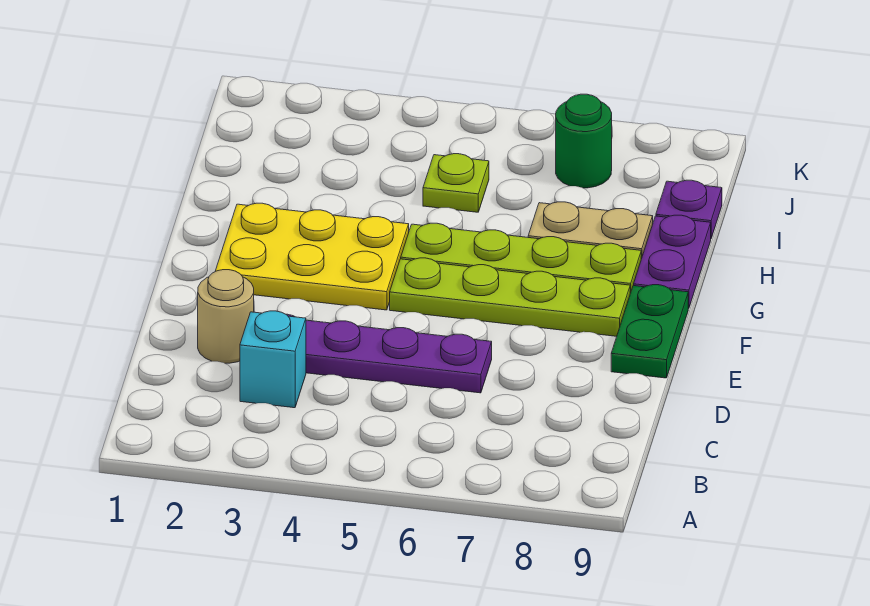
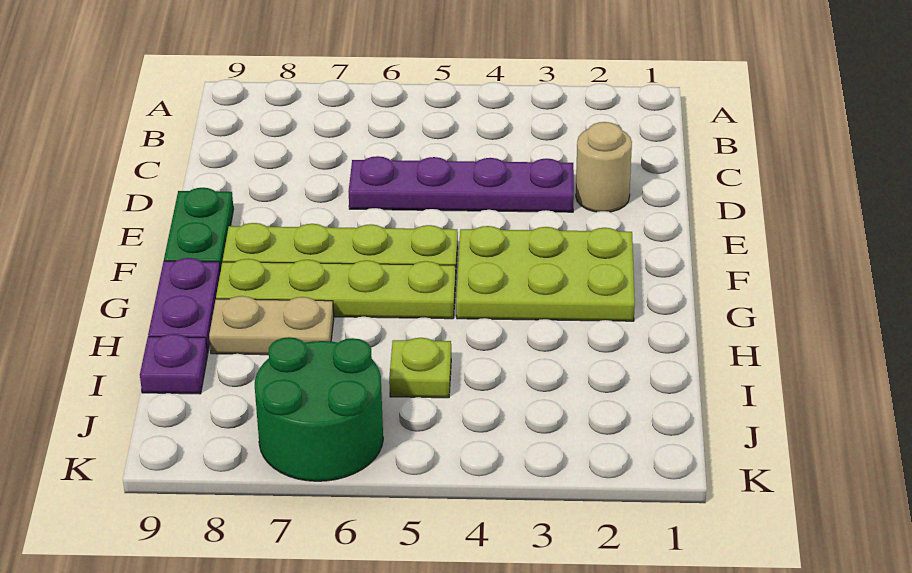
cyan 1x1 brick [240,311,306,408] -> none
yellow 2x3 plate [216,203,409,310] -> lime 2x3 plate [456,226,635,321]
green 1x1 round brick [556,94,612,188] -> green 2x2 round brick [255,337,383,481]

